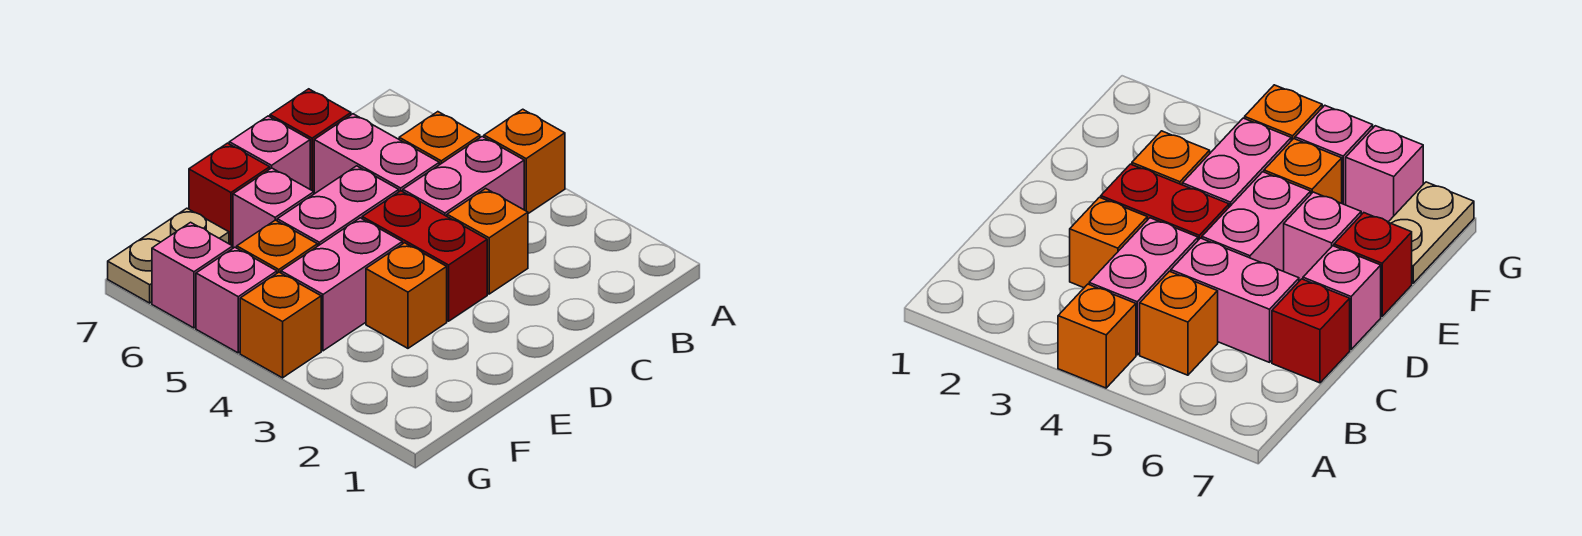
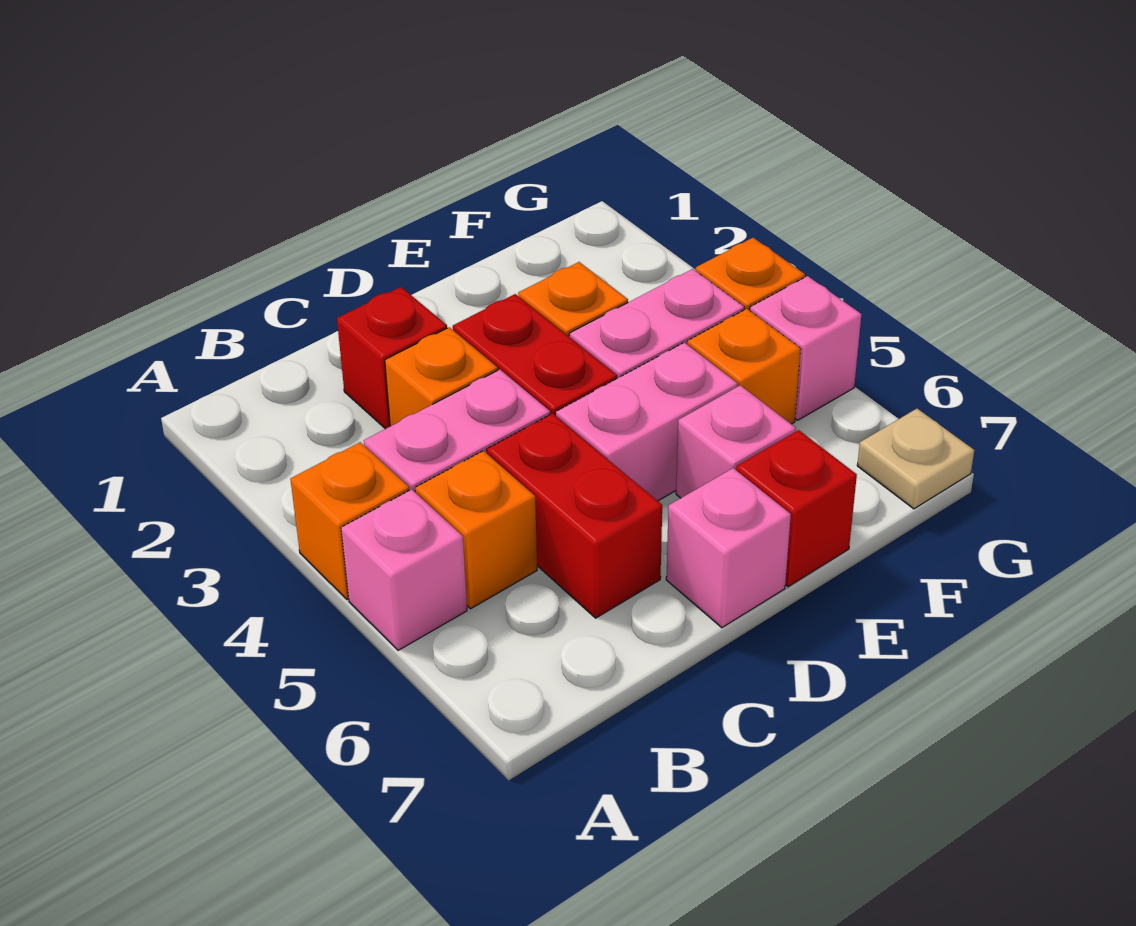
pink 1x2 brick [314,114,439,194] -> red 1x2 brick [487,413,662,618]
red 1x1 brick [270,89,351,191] -> red 1x1 brick moved to [337,287,447,429]
tan 1x2 plate [108,208,229,303] -> tan 1x1 plate [857,409,974,509]
pink 1x1 brick [152,222,233,328] -> pink 1x1 brick moved to [341,489,467,650]

